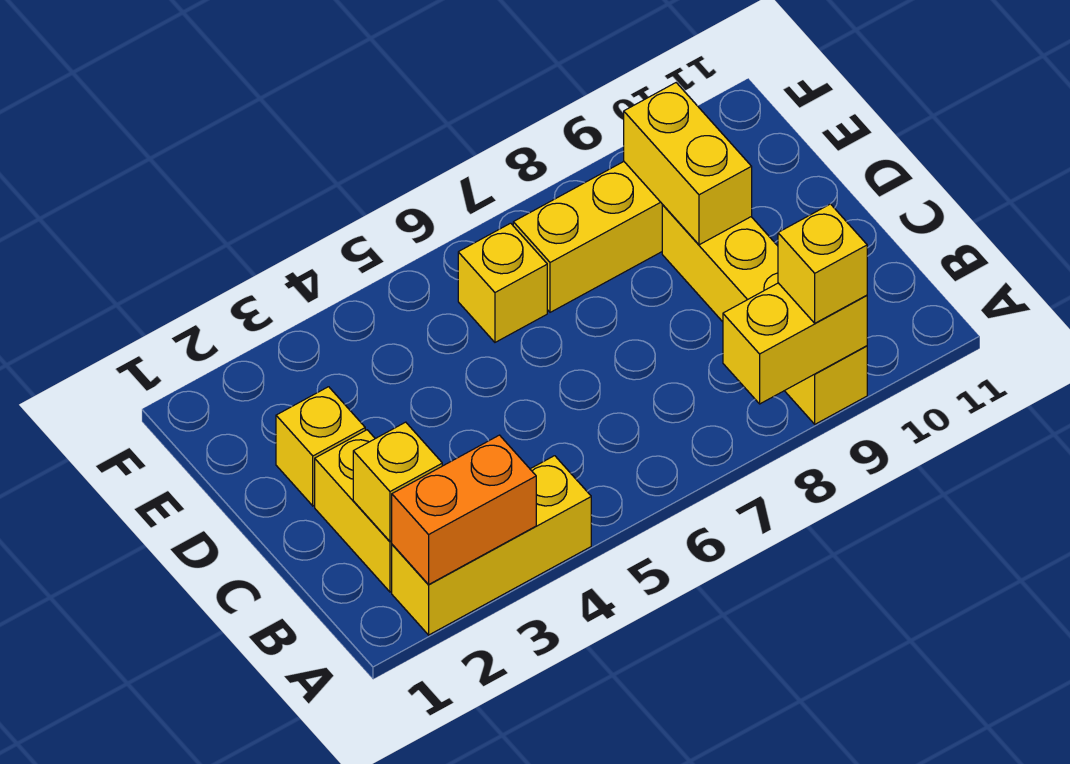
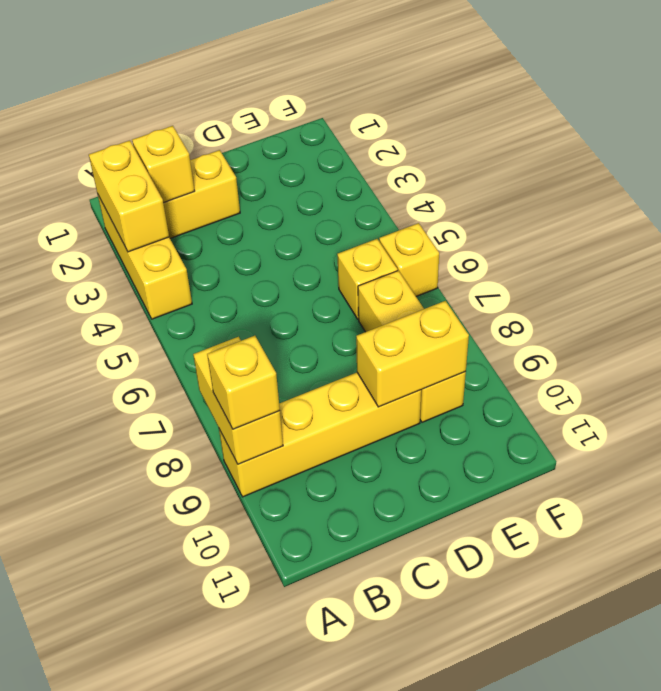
orange 1x2 brick [392,435,536,584] -> yellow 1x2 brick [89,140,169,252]
yellow 1x1 brick [276,387,365,506] -> yellow 1x1 brick moved to [379,223,439,296]

